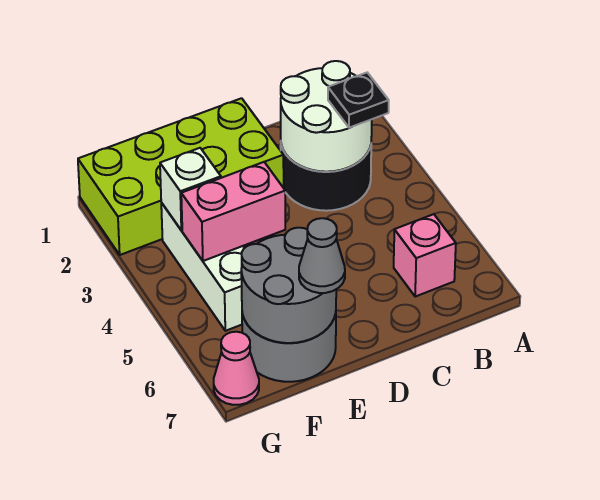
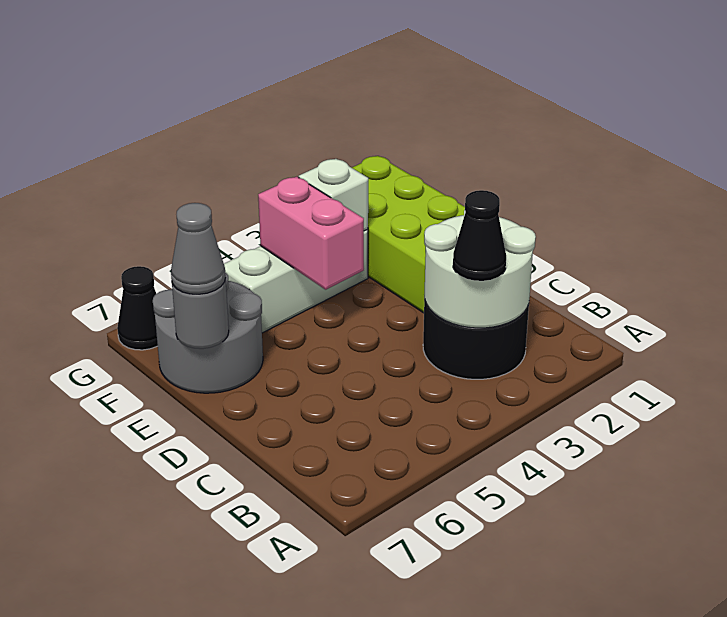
black 1x1 plate [328,73,389,128] -> black 1x1 cone [453,190,506,281]
pink 1x1 brick [394,214,456,297] -> none
grey 2x2 round brick [241,228,336,343] -> grey 1x1 round brick [172,279,229,349]
pink 1x1 cone [214,332,259,405] -> black 1x1 cone [117,266,158,350]

